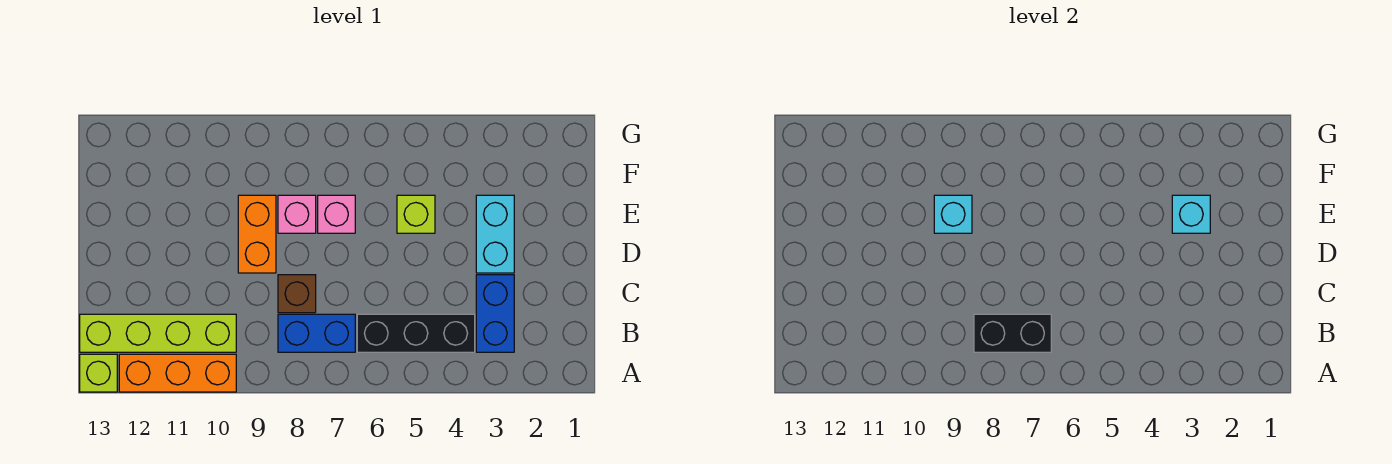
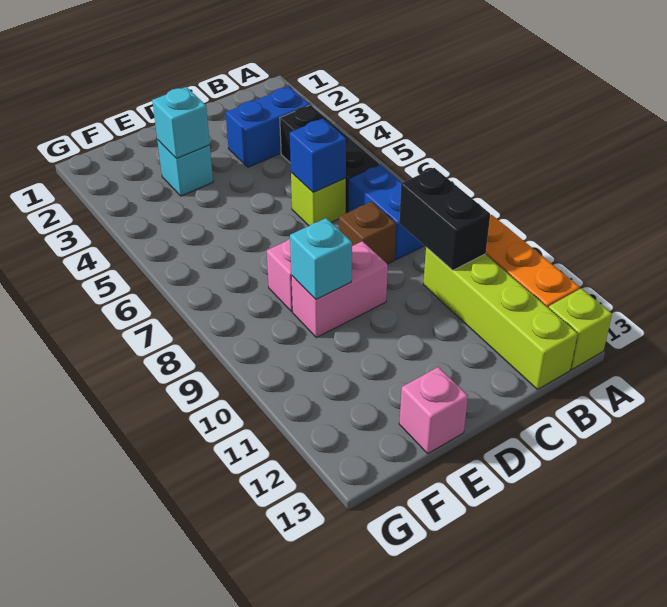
black 1x2 brick [974,314,1051,352] -> black 1x2 brick moved to [399,168,490,270]
none -> blue 1x1 brick [290,119,346,193]
cyan 1x2 brick [476,195,514,273] -> cyan 1x1 brick [157,140,213,196]
orange 1x2 brick [238,195,276,273] -> pink 1x2 brick [291,241,388,338]
lime 1x1 brick [397,195,435,233] -> lime 1x1 brick moved to [291,173,346,226]
pink 1x1 brick [318,195,355,233] -> pink 1x1 brick moved to [399,367,468,454]

